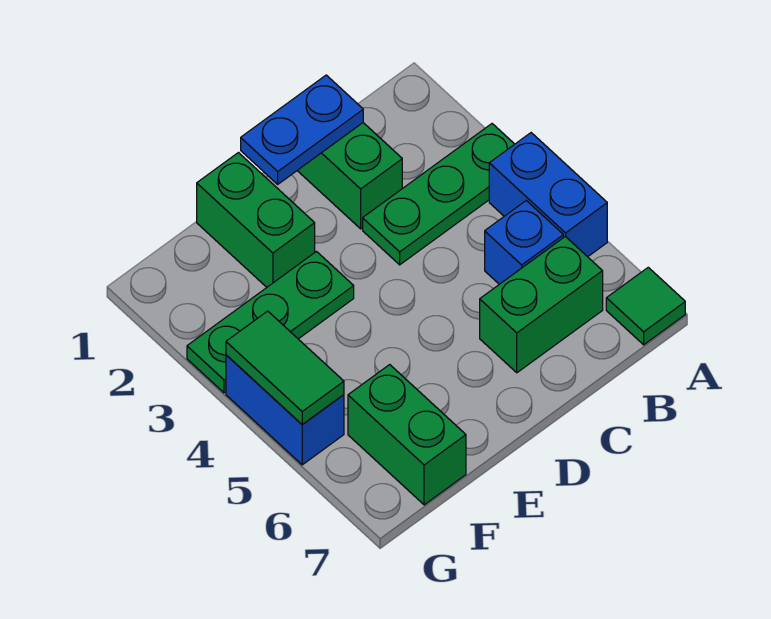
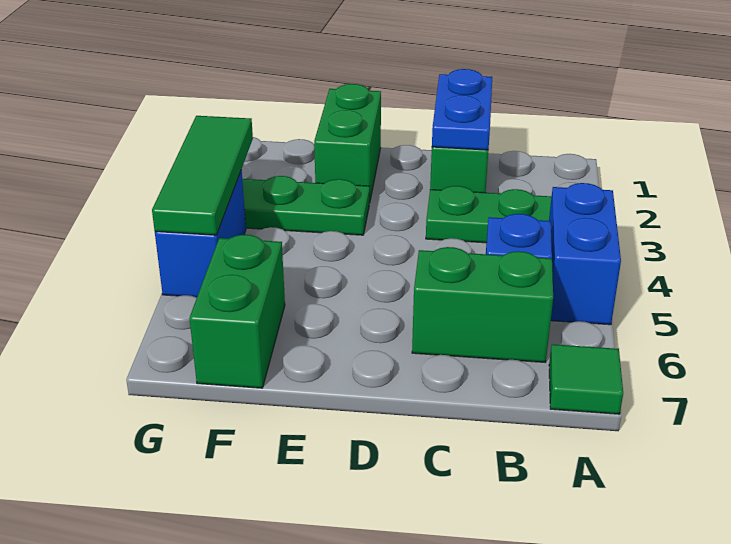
blue 1x2 plate [241,75,363,184] -> blue 1x2 plate turned to [432,69,492,150]
green 1x2 tile [226,311,344,425] -> green 1x3 tile [152,116,253,235]

